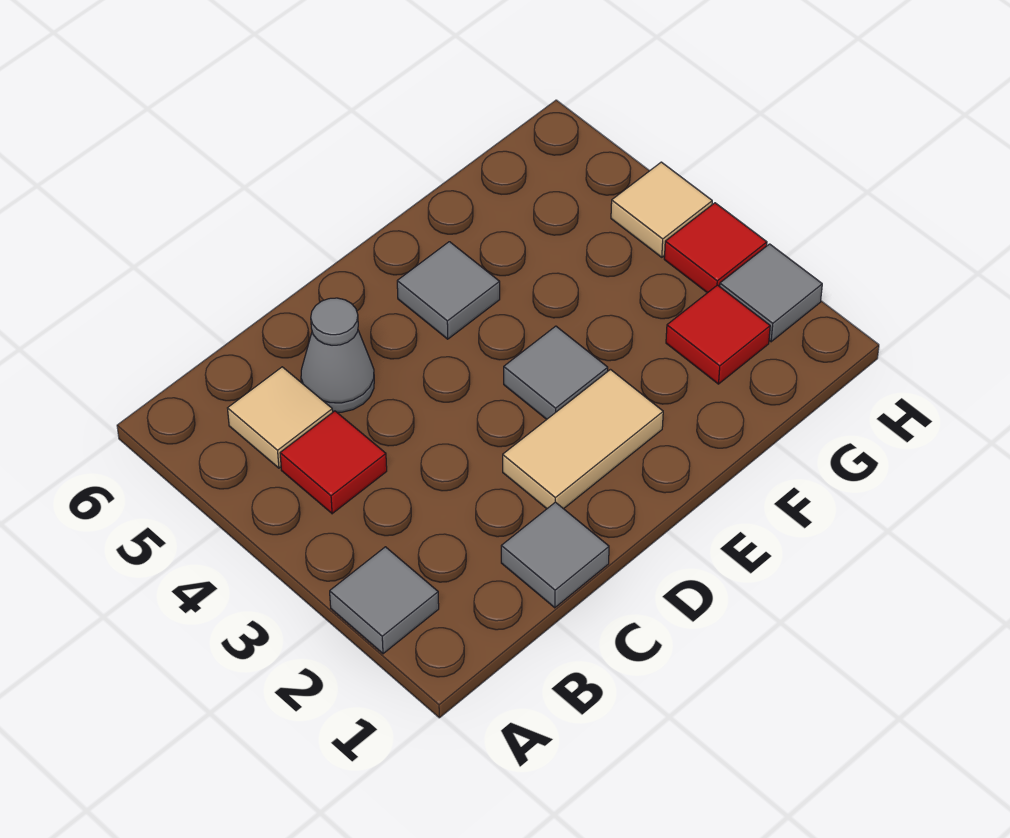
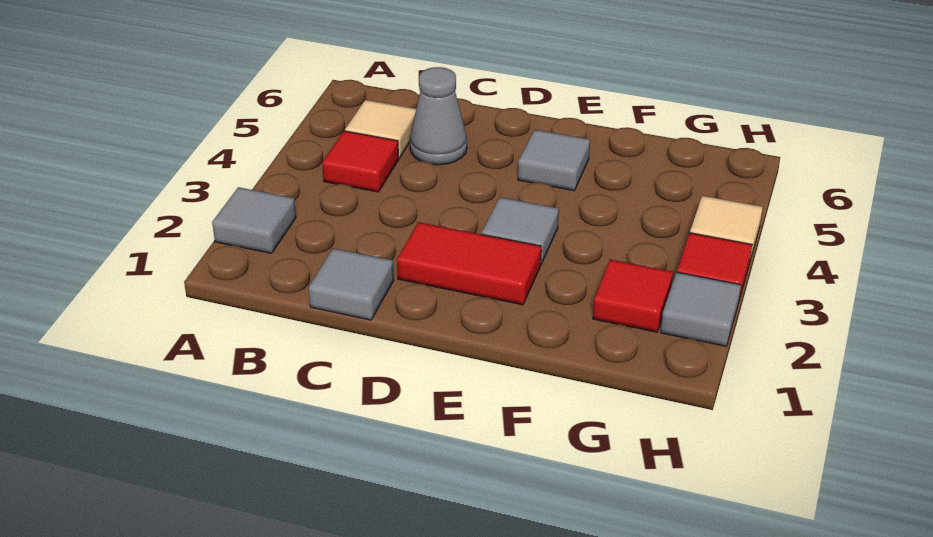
tan 1x2 tile [503,370,663,509] -> red 1x2 tile [397,222,541,305]

